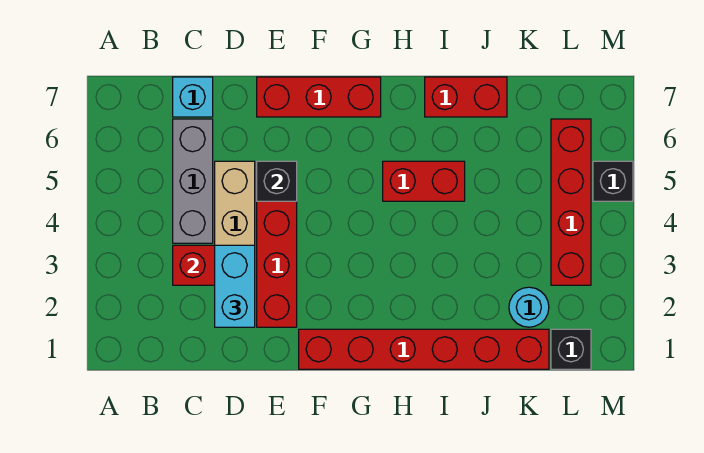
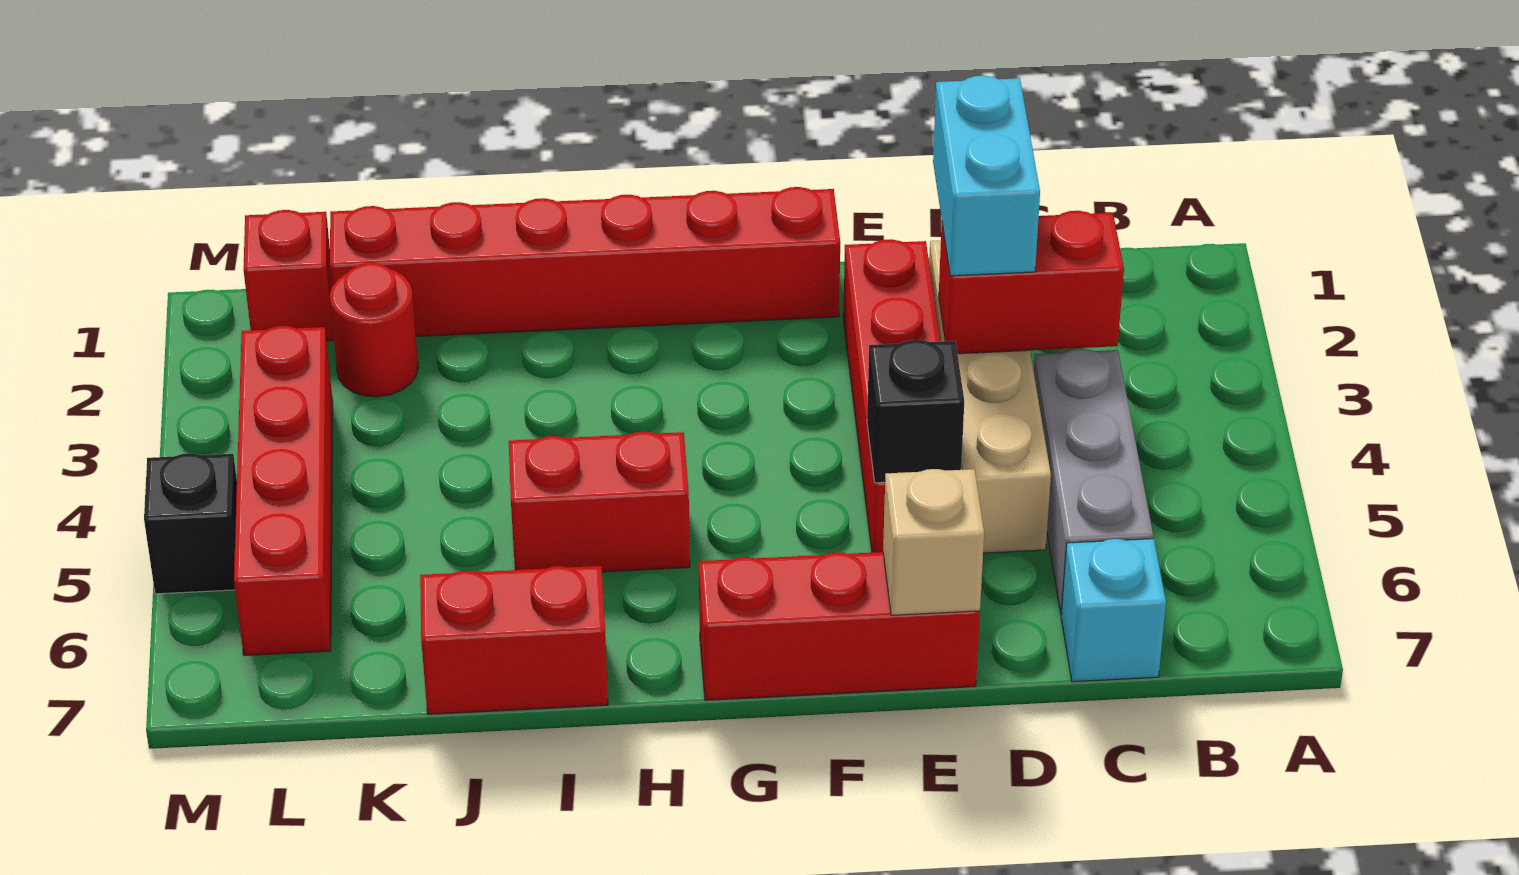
none -> tan 1x1 brick [883,469,984,615]
cyan 1x1 round brick [509,287,549,327] -> red 1x1 round brick [330,263,418,397]
black 1x1 brick [551,329,591,369] -> red 1x1 brick [244,210,333,341]

